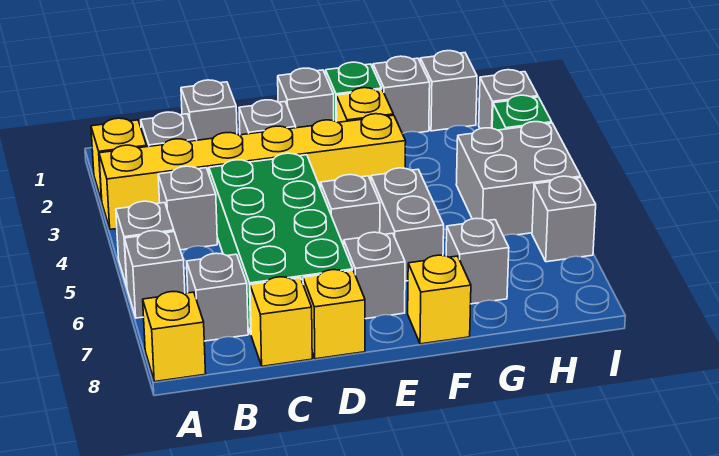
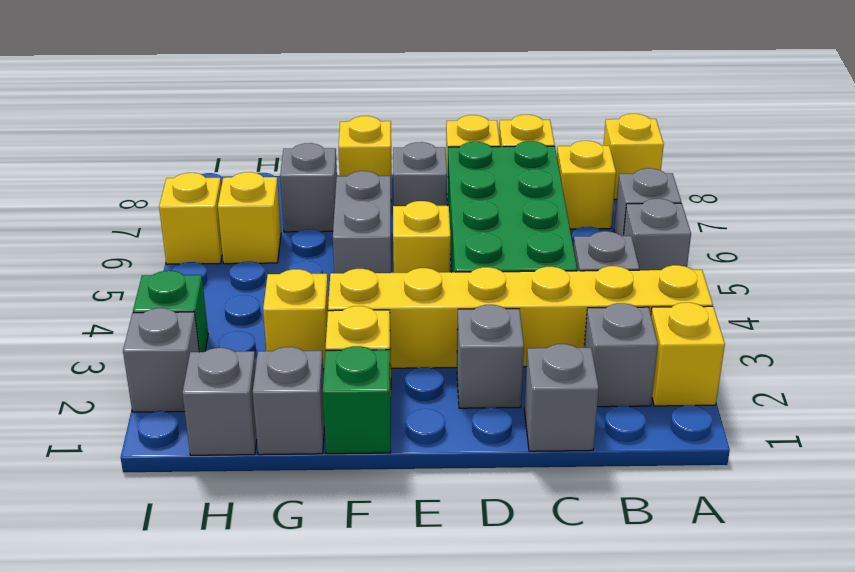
grey 1x1 brick [187,253,248,341] -> yellow 1x1 brick [557,141,616,229]
grey 1x1 brick [278,68,334,128] -> none
grey 1x1 brick [320,175,380,246] -> yellow 1x1 brick [393,201,451,273]
none -> yellow 1x1 brick [263,269,329,369]
grey 2x2 brick [456,122,581,236] -> none
none -> yellow 1x1 brick [218,172,281,264]
grey 1x1 brick [532,176,596,262] -> yellow 1x1 brick [159,173,222,264]

